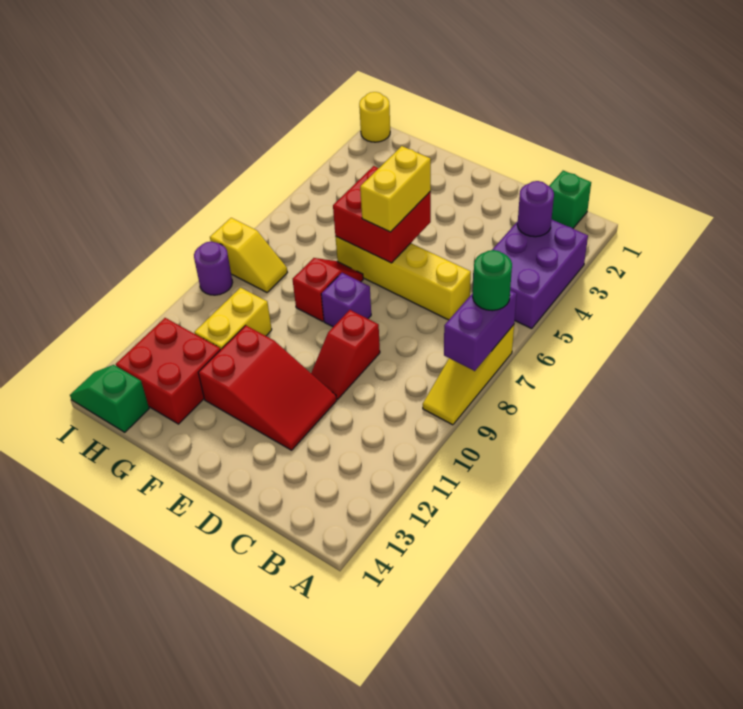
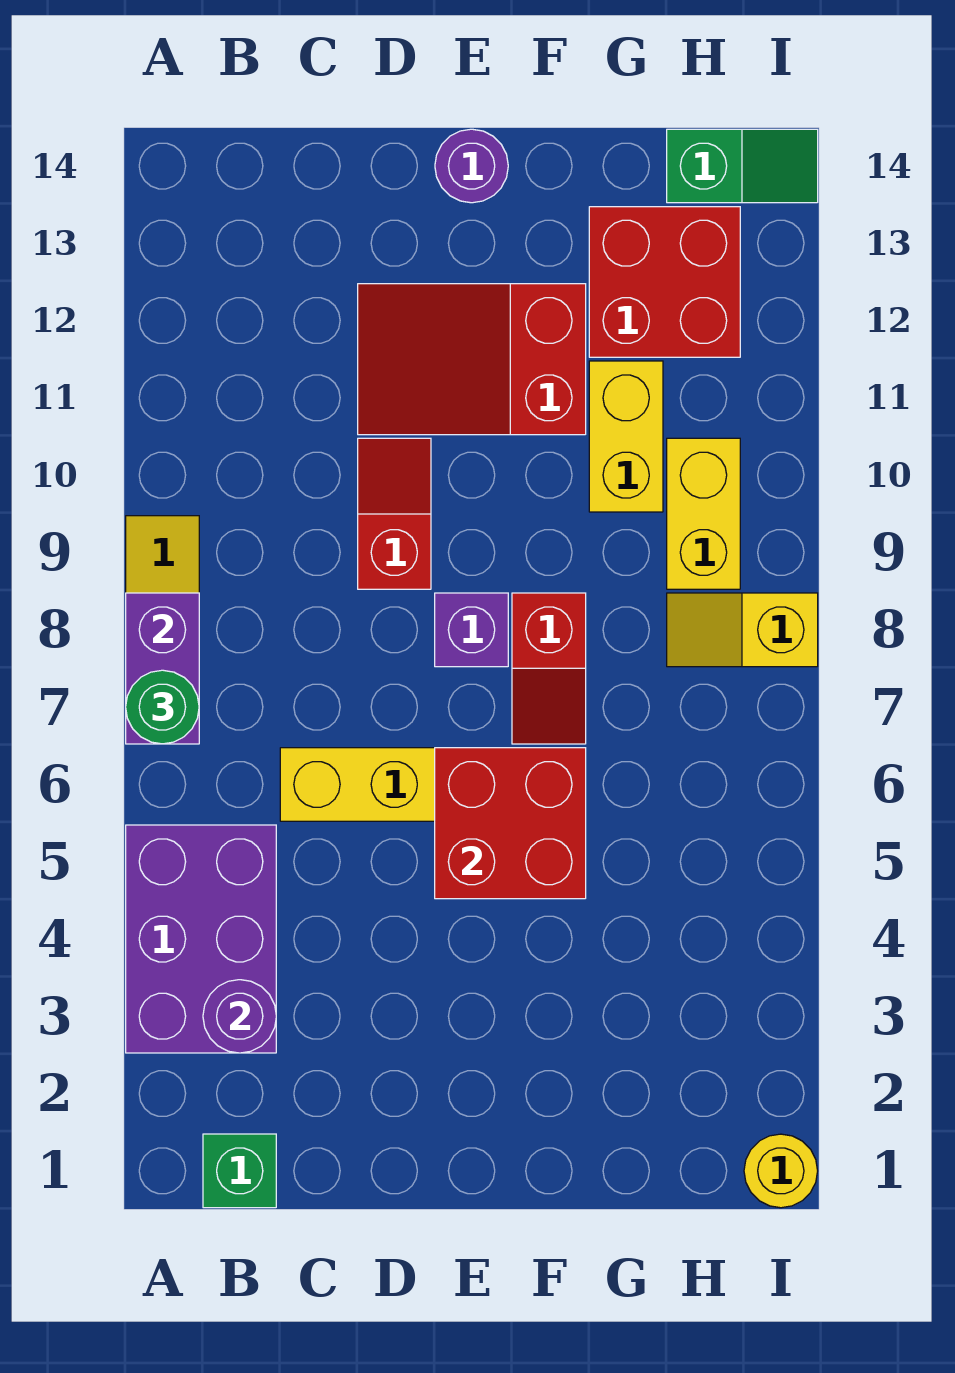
yellow 1x2 brick [360,146,431,232] -> yellow 1x2 brick moved to [667,438,740,589]
purple 1x1 round brick [194,242,233,295] -> purple 1x1 round brick moved to [435,129,508,203]

